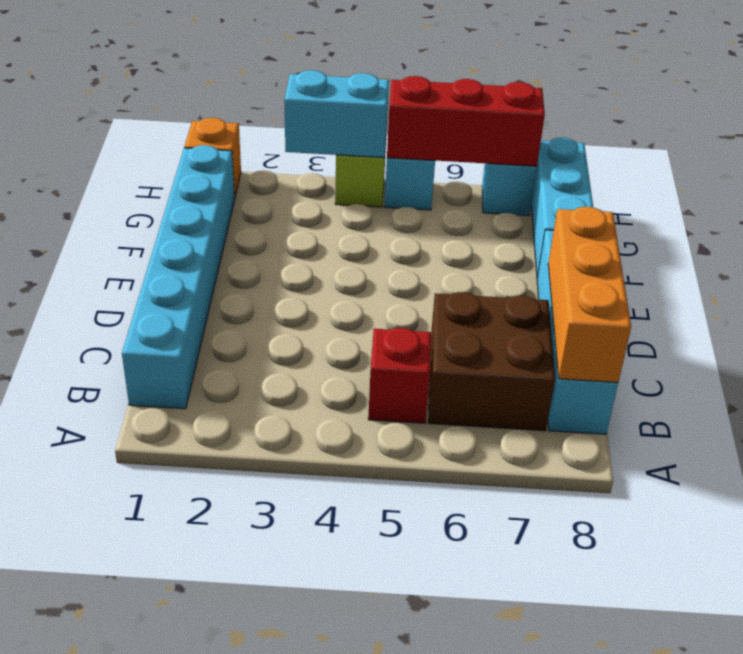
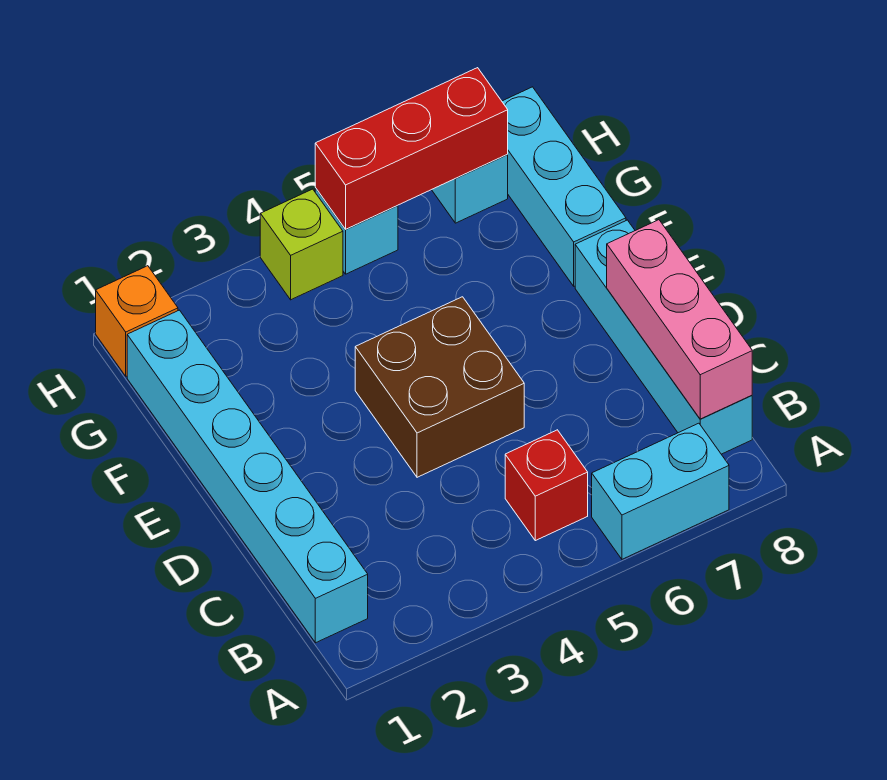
brown 2x2 brick [428,292,555,431] -> brown 2x2 brick moved to [355,297,524,477]
orange 1x3 brick [548,207,631,382] -> pink 1x3 brick [607,220,752,419]
cyan 1x2 brick [285,70,389,158] -> cyan 1x2 brick moved to [592,423,729,559]

